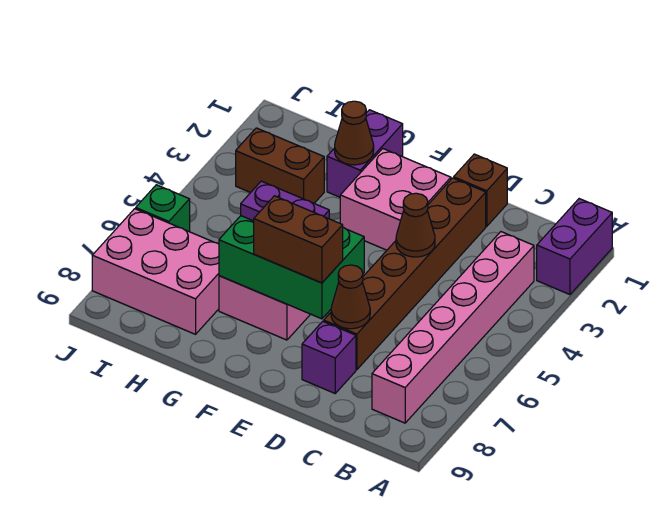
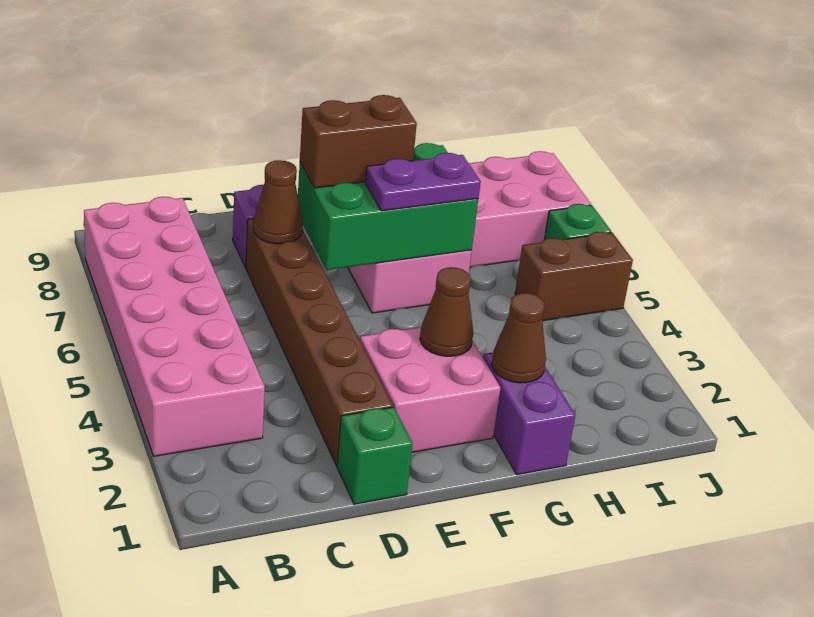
purple 1x2 brick [537,199,612,295] -> none
pink 1x6 brick [372,232,534,423] -> pink 2x6 brick [84,197,265,456]
brown 1x1 brick [454,154,507,226] -> green 1x1 brick [337,407,413,504]
brown 1x1 cone [396,193,435,257] -> brown 1x1 cone moved to [420,267,473,356]
brown 1x2 brick [236,128,324,203] -> brown 1x2 brick moved to [515,232,633,321]

